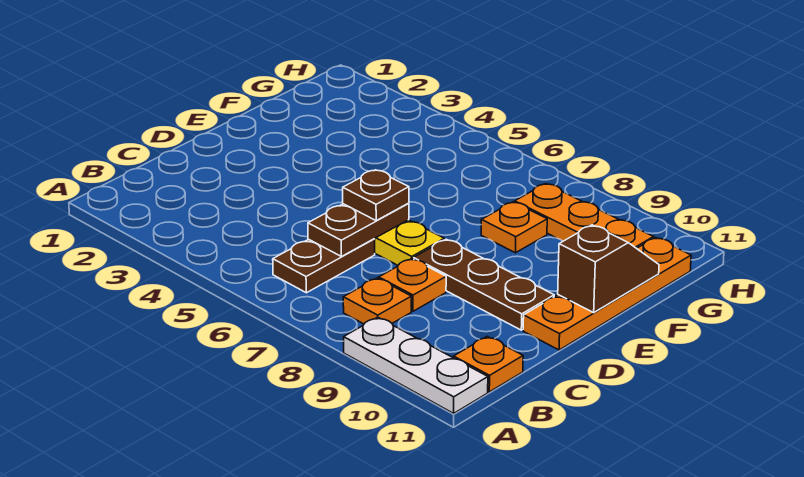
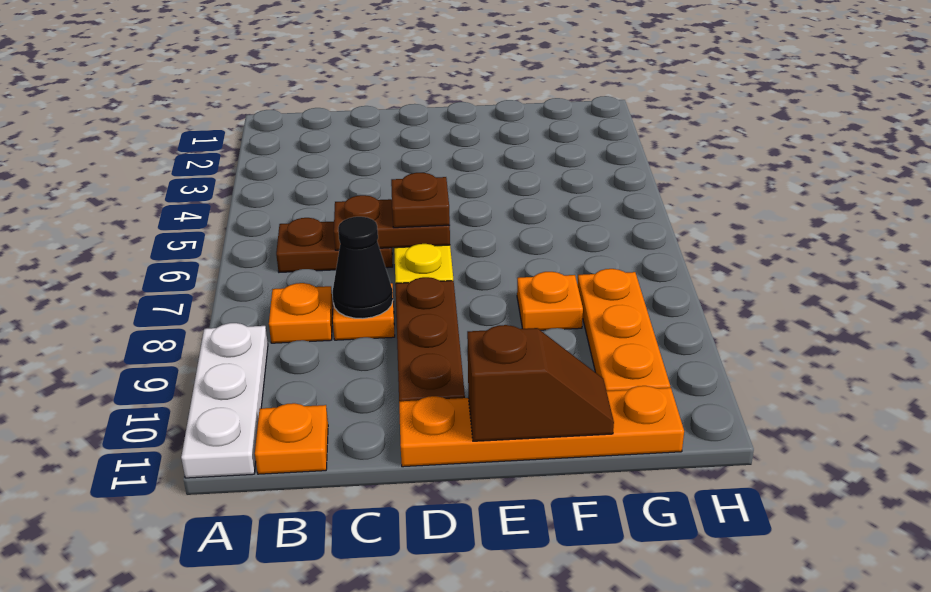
none -> black 1x1 cone [332,217,393,319]

